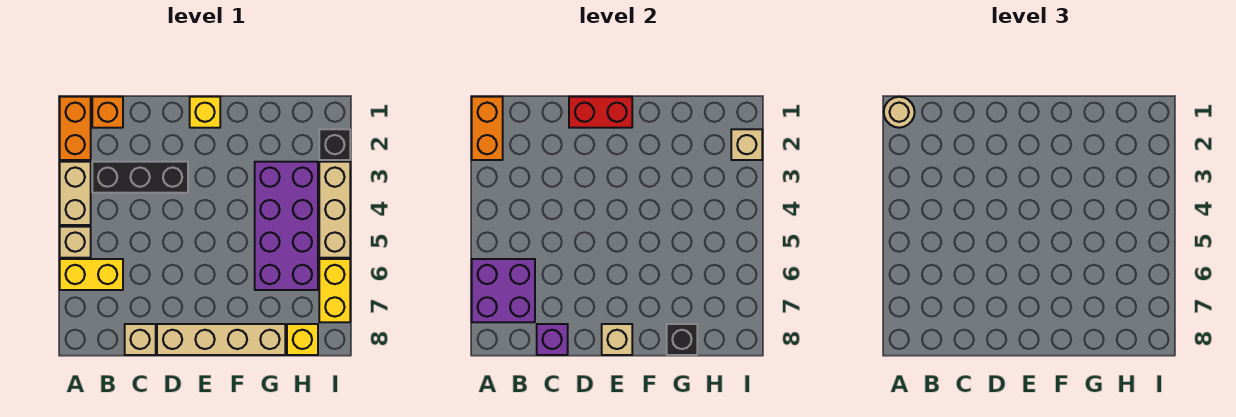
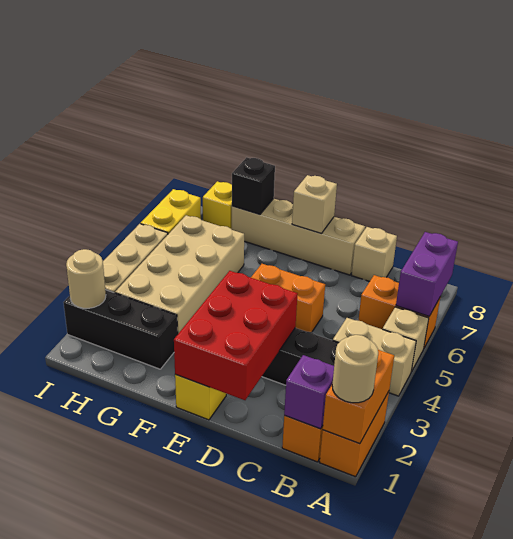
tan 1x2 brick [60,162,91,225] -> tan 1x2 brick turned to [333,318,416,396]
yellow 1x2 brick [60,259,123,290] -> orange 1x2 brick [358,275,440,348]
purple 2x2 brick [472,259,535,322] -> purple 1x2 brick [396,232,458,316]
purple 1x1 brick [537,324,568,355] -> purple 1x1 brick moved to [284,355,334,429]
red 1x2 brick [569,97,632,128] -> red 2x3 brick [174,271,298,400]
none -> orange 1x2 brick [251,264,325,332]
purple 2x4 brick [255,162,318,290] -> tan 2x4 brick [115,215,244,333]
black 1x1 brick [319,129,350,160] -> black 1x3 brick [63,290,178,369]
tan 1x1 brick [731,129,762,160] -> tan 1x1 round brick [66,249,106,308]

